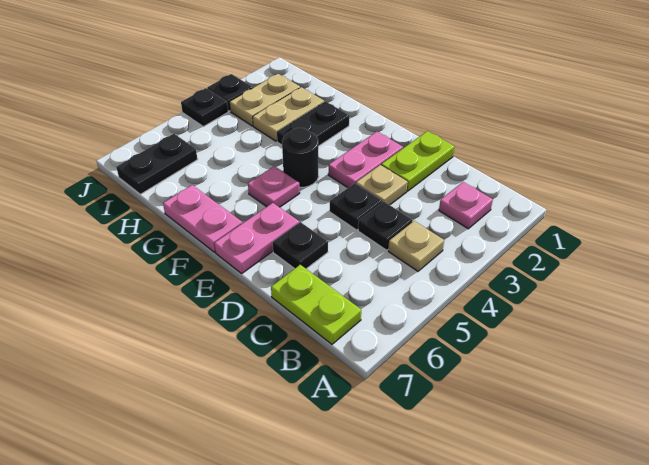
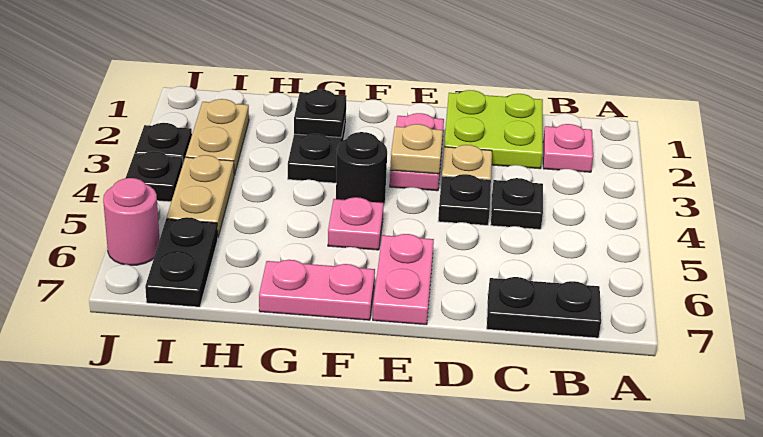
tan 1x1 plate [388,221,444,271] -> tan 1x1 plate moved to [390,124,443,174]
lime 1x2 plate [271,265,361,344] -> black 1x2 plate [487,277,601,338]
lime 1x2 plate [381,131,455,191] -> lime 2x2 plate [444,90,543,169]
black 1x1 plate [273,222,328,269] -> black 1x1 plate moved to [294,89,346,138]
tan 1x2 plate [253,87,324,141] -> tan 1x2 plate moved to [167,155,234,237]
none -> pink 1x1 round brick [103,178,160,265]

